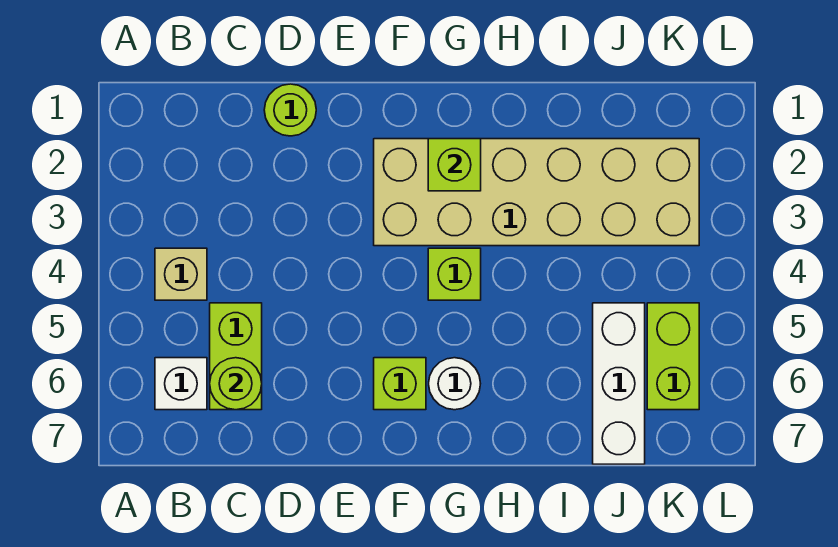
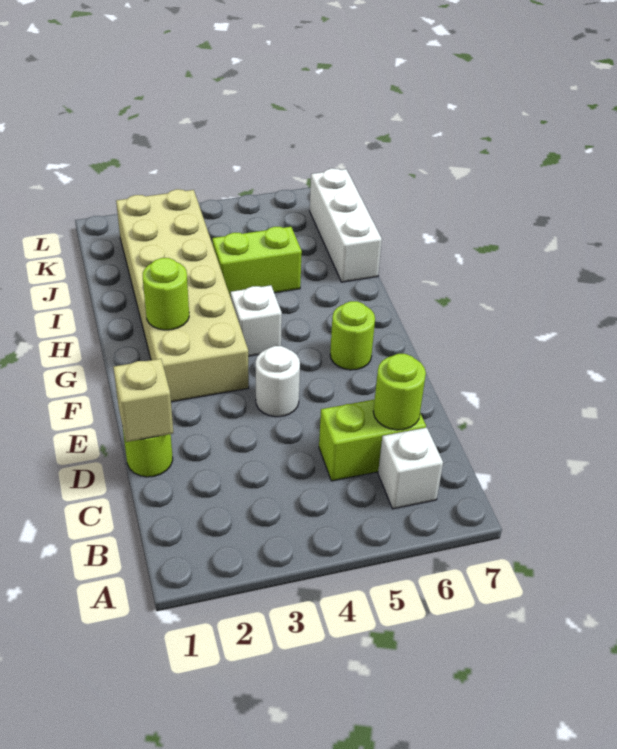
tan 1x1 brick [155,248,207,300] -> tan 1x1 brick moved to [113,359,173,442]
lime 1x1 brick [374,358,426,410] -> lime 1x1 round brick [330,301,375,370]
lime 1x1 brick [428,139,481,191] -> lime 1x1 round brick [143,258,189,330]
lime 1x1 brick [428,248,481,300] -> white 1x1 brick [231,285,282,356]
white 1x1 round brick [429,358,481,410] -> white 1x1 round brick moved to [256,346,300,417]
white 1x3 brick [593,303,645,464] -> white 1x3 brick turned to [310,168,382,282]
lime 1x2 brick [647,303,699,410] -> lime 1x2 brick moved to [212,227,302,297]

